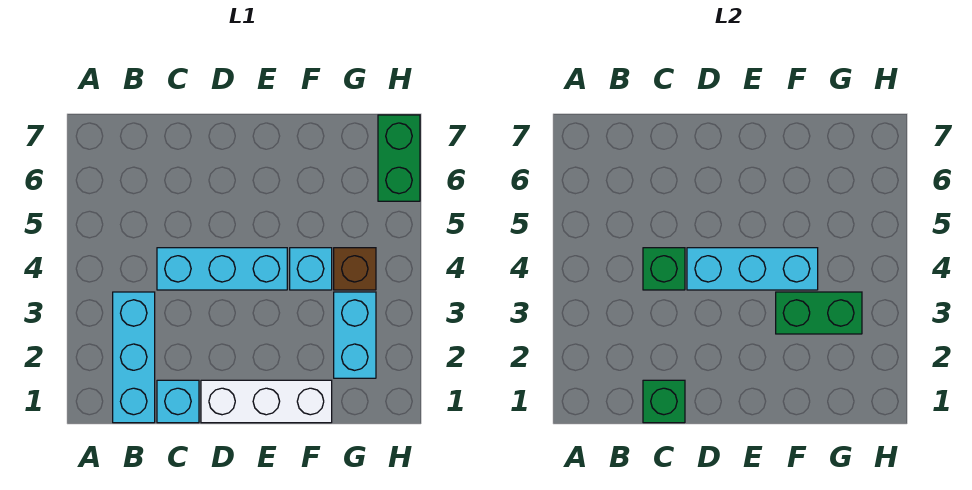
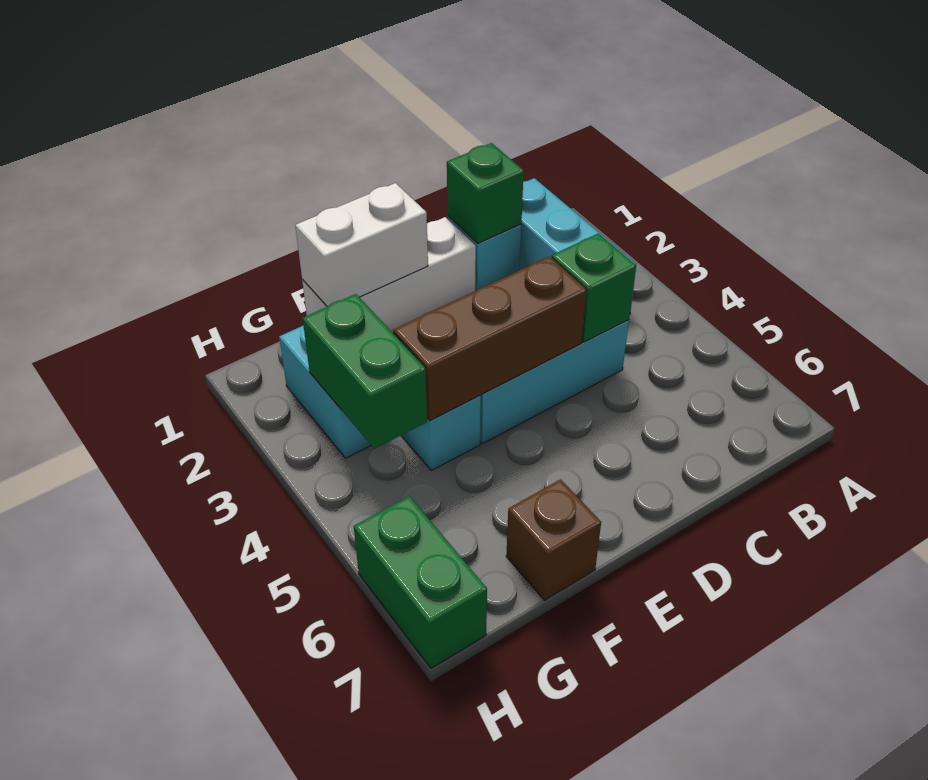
cyan 1x3 brick [687,248,818,290] -> brown 1x3 brick [393,256,586,420]
none -> white 1x2 brick [295,183,428,307]
green 1x2 brick [776,292,862,334] -> green 1x2 brick turned to [303,294,427,449]
brown 1x1 brick [334,248,376,290] -> brown 1x1 brick moved to [506,479,601,600]

